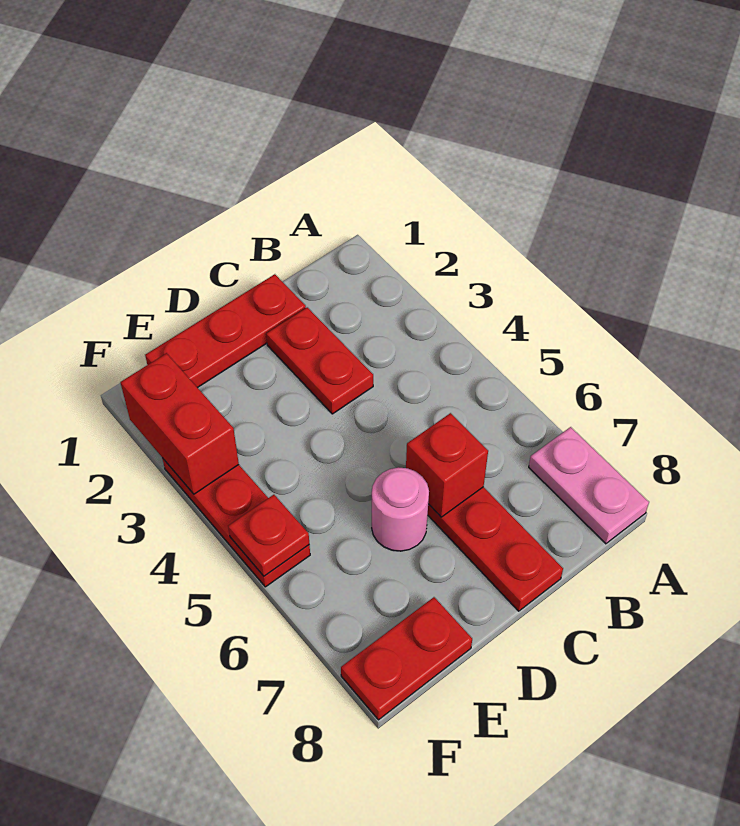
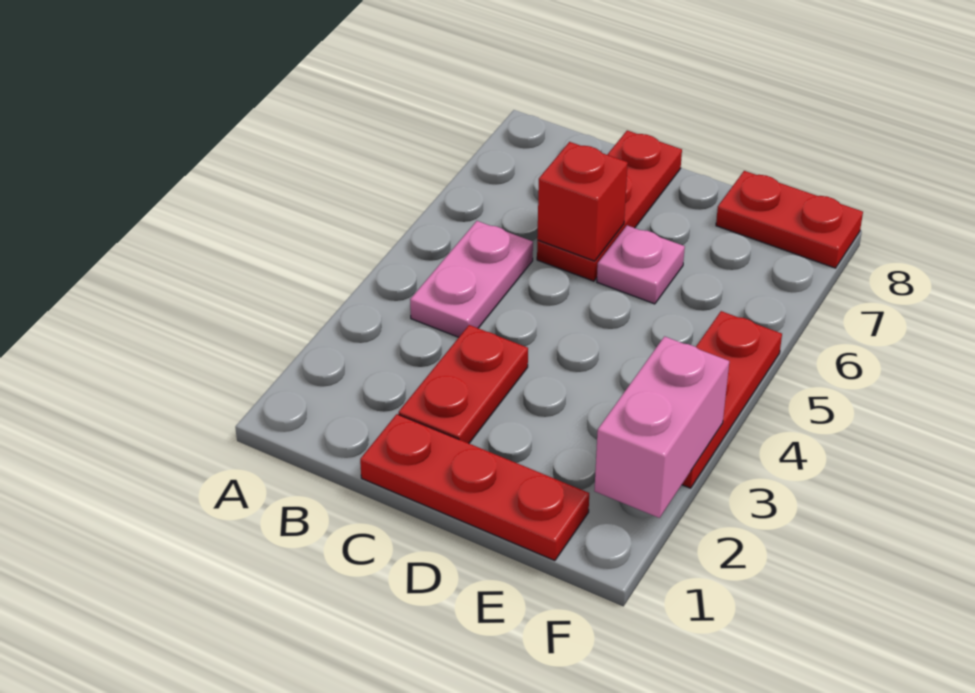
pink 1x2 plate [529,427,649,544] -> pink 1x2 plate moved to [410,221,533,337]
pink 1x1 round brick [372,467,429,551] -> pink 1x1 plate [597,225,685,304]
red 1x2 brick [120,353,239,494] -> pink 1x2 brick [594,336,729,518]
red 1x1 plate [228,495,309,576] -> none

